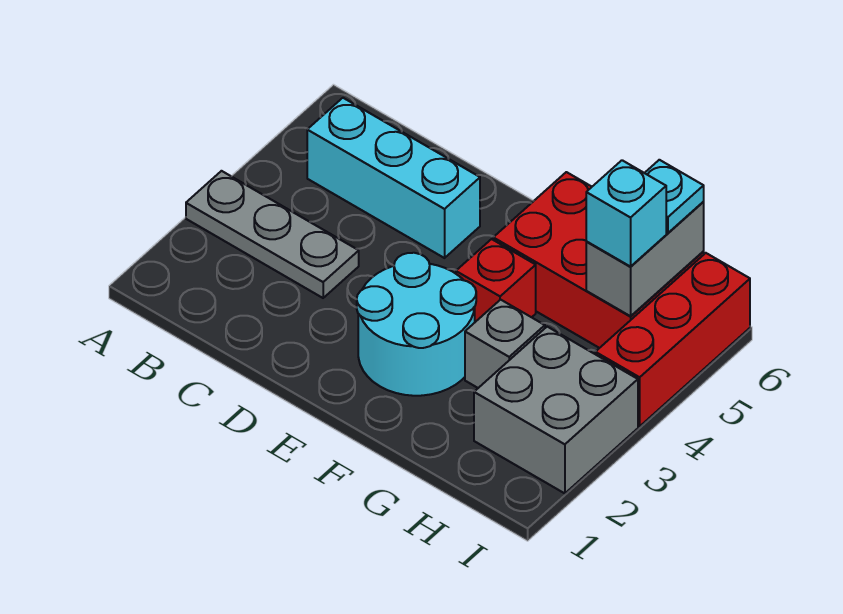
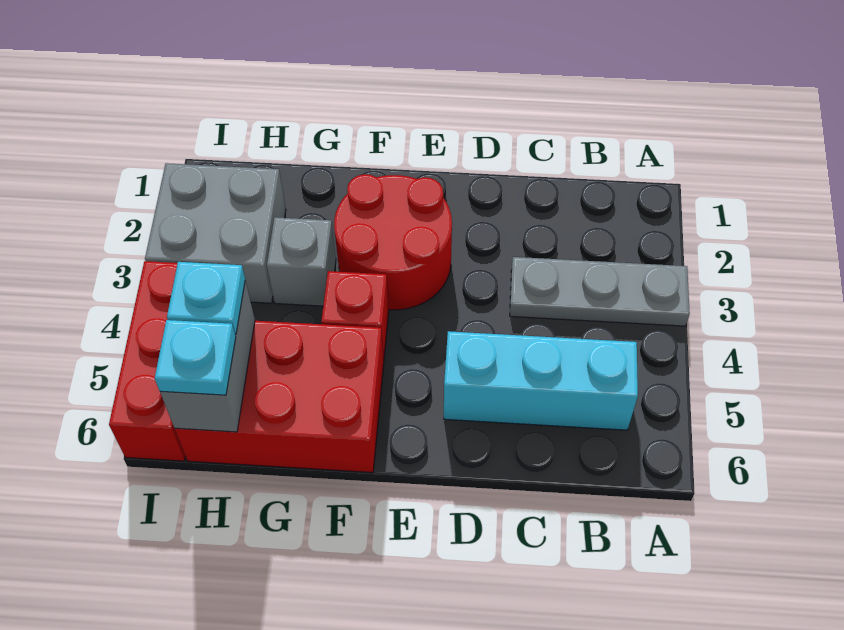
cyan 2x2 round brick [357,253,476,396] -> red 2x2 round brick [334,174,452,310]
cyan 1x1 brick [586,160,666,267] -> cyan 1x1 plate [167,262,245,334]

